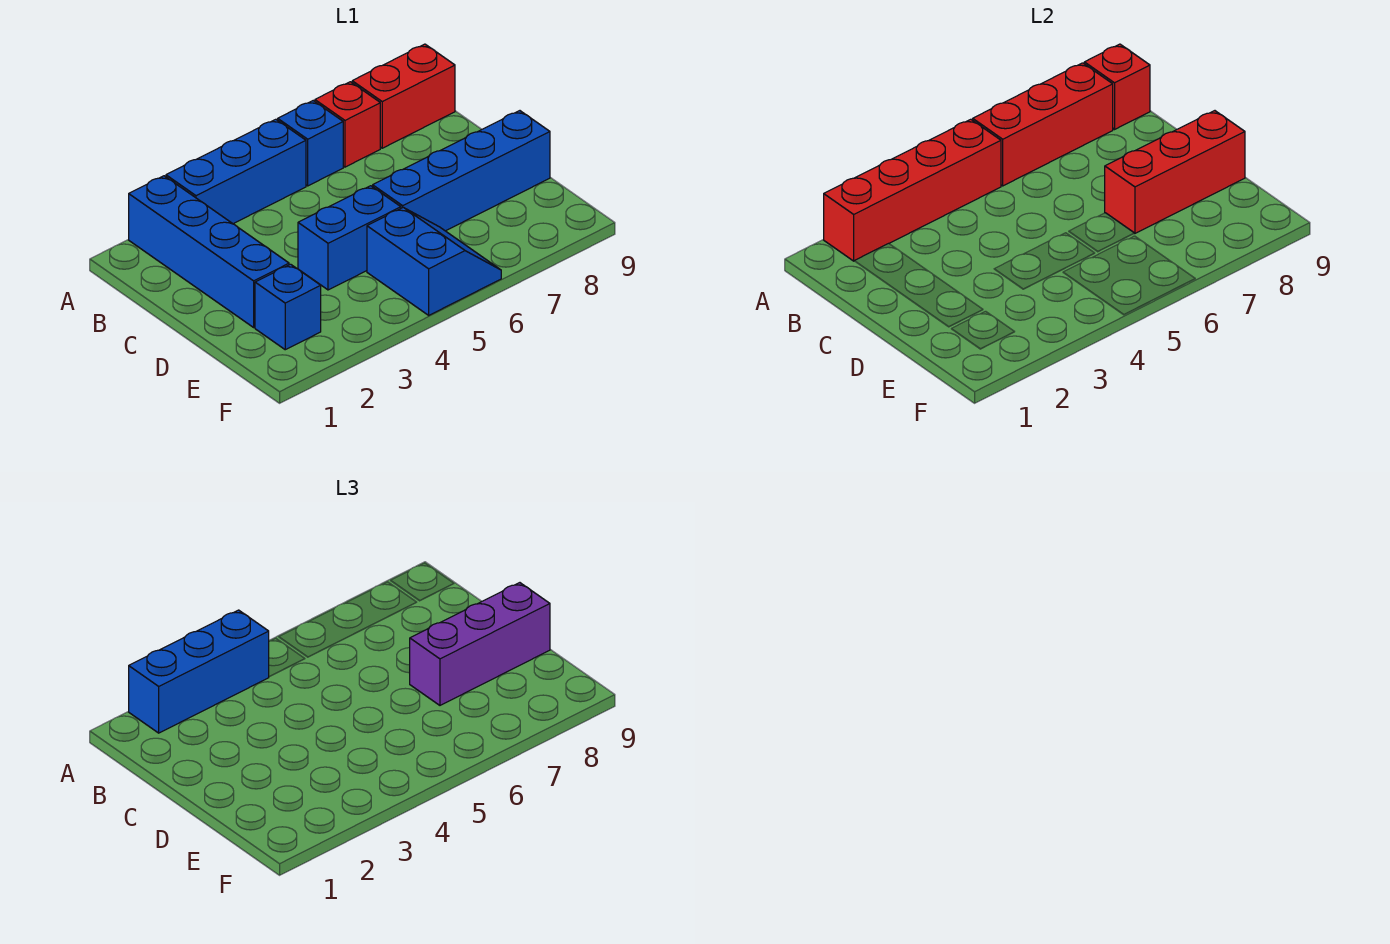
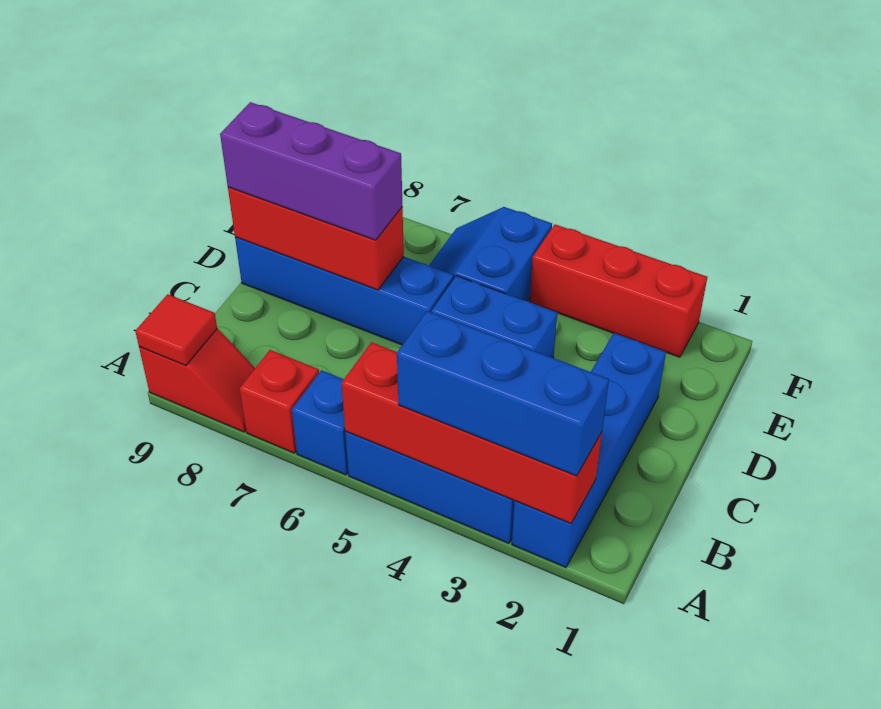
red 1x3 brick [973,63,1113,186] -> red 1x3 brick moved to [530,224,707,357]
red 1x2 brick [352,44,455,148] -> red 1x2 slope [139,329,255,432]
red 1x1 brick [1084,44,1150,129] -> red 1x1 tile [135,294,217,365]
blue 1x1 brick [255,264,321,350] -> none

